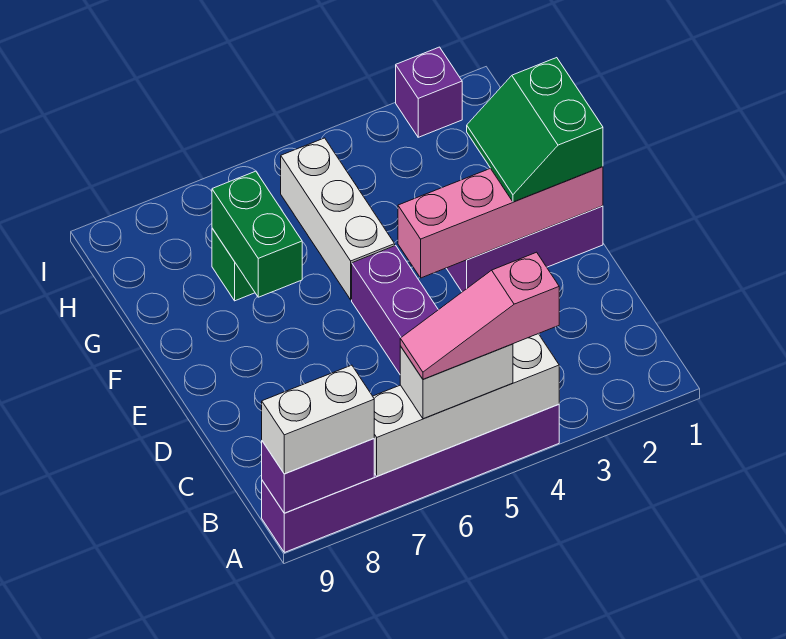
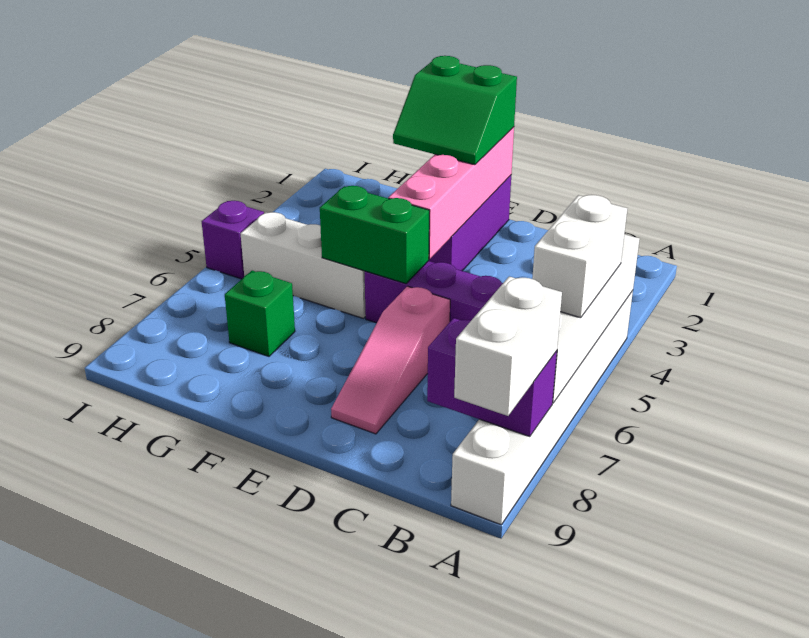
purple 1x6 brick [262,404,559,552] -> white 1x6 brick [451,291,633,525]
pink 1x3 slope [400,252,559,379] -> pink 1x3 slope moved to [331,286,450,434]
purple 1x2 brick [262,439,374,513] -> purple 1x2 brick turned to [427,318,557,437]
green 1x2 brick [212,171,302,297] -> green 1x2 brick moved to [320,186,429,284]
purple 1x1 brick [396,47,462,137] -> purple 1x1 brick moved to [202,201,264,279]

